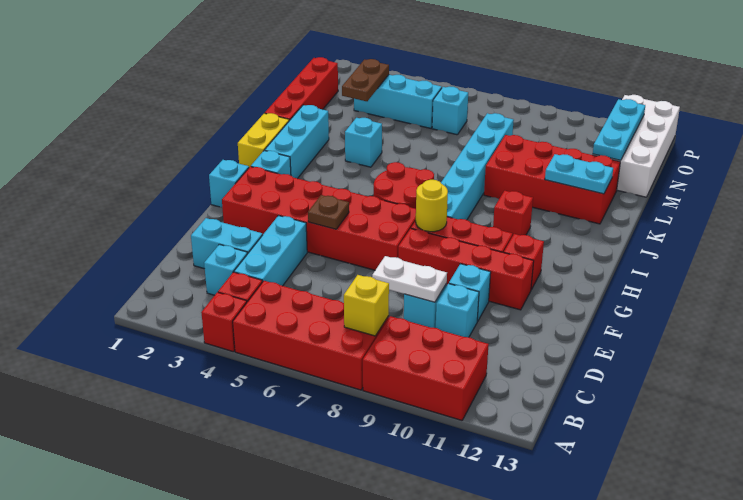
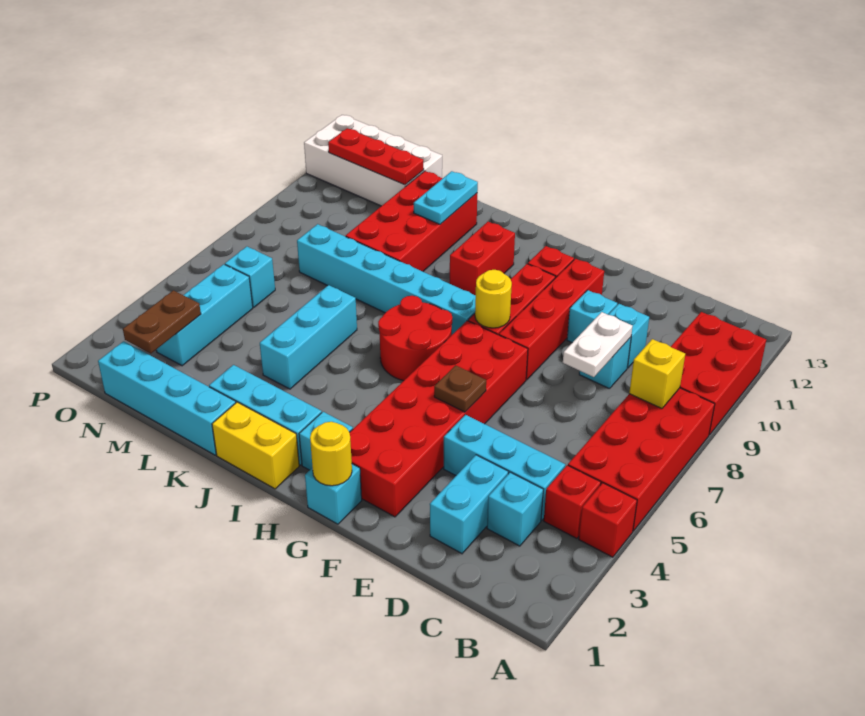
none -> yellow 1x1 round brick [310,422,352,486]
red 1x1 brick [493,191,533,236] -> red 1x2 brick [450,222,515,295]
red 1x4 brick [265,57,338,121] -> cyan 1x4 brick [98,341,236,455]
cyan 1x1 brick [345,118,382,167] -> cyan 1x3 brick [260,285,357,389]
brown 1x2 plate [342,59,389,101] -> brown 1x2 plate turned to [123,290,201,354]
cyan 1x3 plate [593,99,645,160] -> red 1x3 plate [328,128,424,185]

